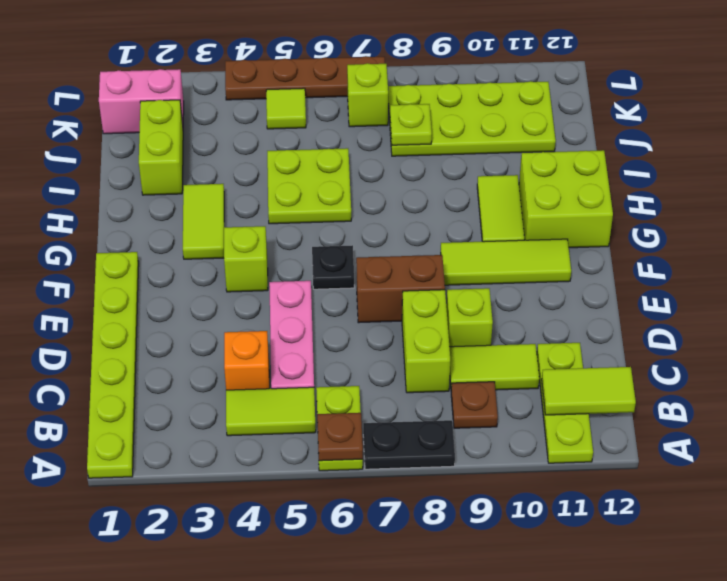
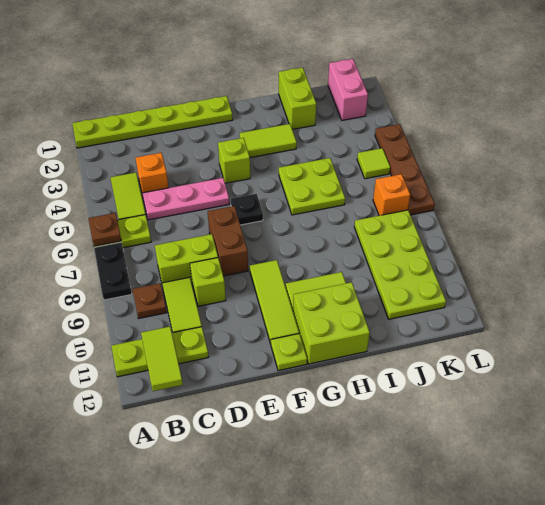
lime 1x2 brick [139,100,183,195] -> lime 1x2 brick turned to [279,68,316,129]
lime 1x1 plate [390,104,432,145] -> lime 1x1 plate moved to [271,333,307,371]
lime 1x1 brick [347,63,388,127] -> orange 1x1 brick [373,174,410,216]

